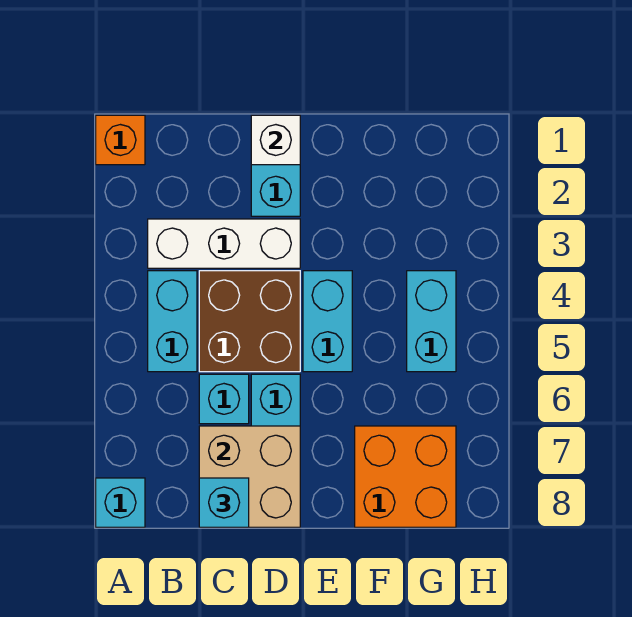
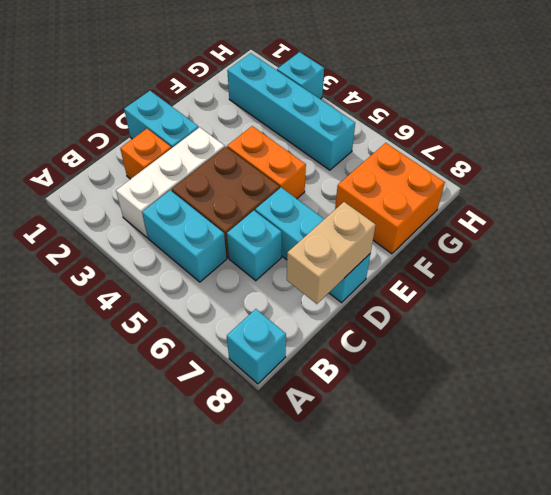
orange 1x1 brick [96,115,145,165] -> orange 1x1 brick moved to [120,129,171,179]
tan 2x2 brick [199,426,300,527] -> tan 1x2 brick [287,202,376,304]
cyan 1x1 brick [199,478,249,527] -> cyan 1x1 brick moved to [277,52,324,99]
white 1x1 brick [251,115,300,165] -> none
cyan 1x2 brick [303,271,352,372] -> orange 1x2 brick [227,126,306,199]
cyan 1x2 brick [407,271,456,372] -> cyan 1x4 brick [227,53,355,170]

